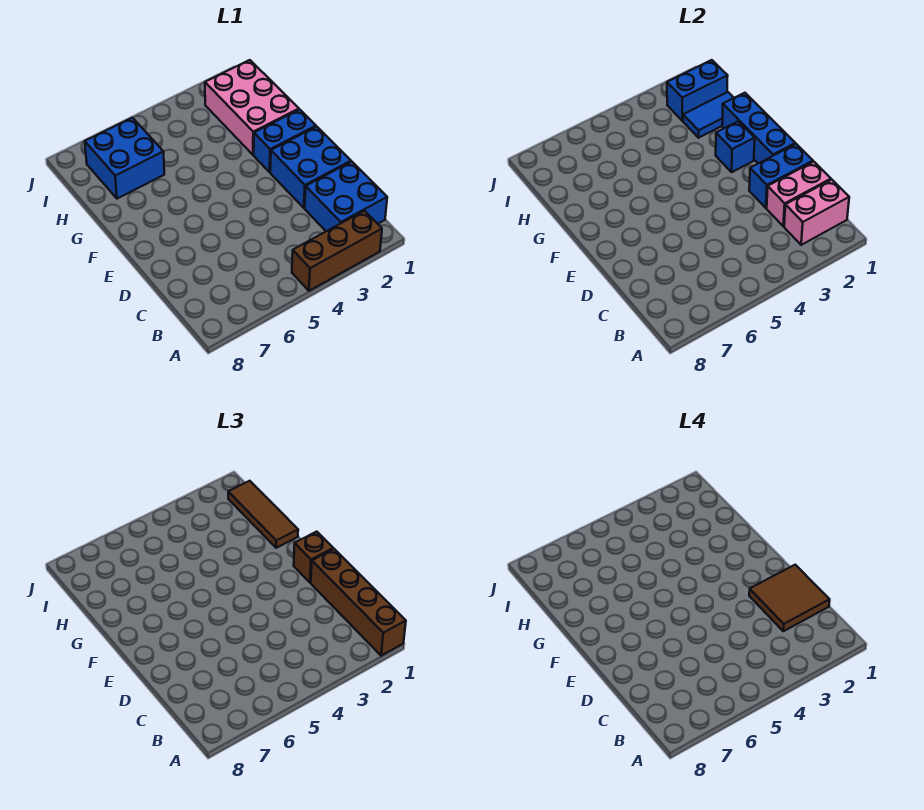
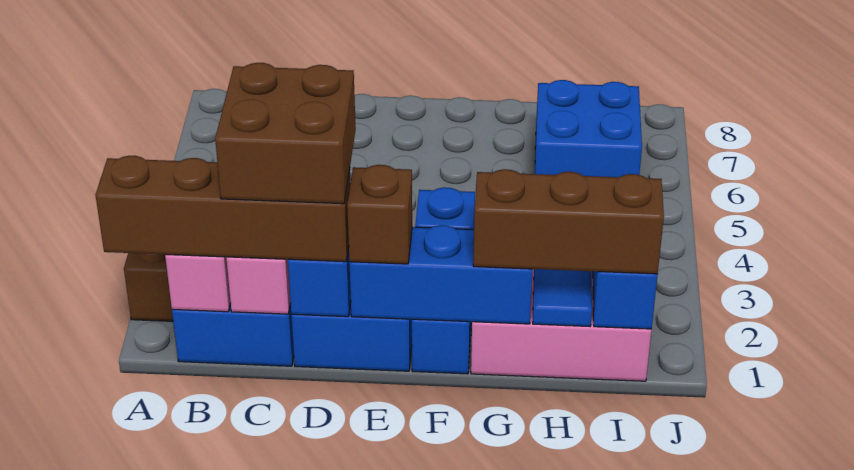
brown 2x2 tile [749,565,830,631] -> brown 2x2 brick [215,63,356,204]
brown 1x3 tile [228,481,298,548] -> brown 1x3 brick [473,169,664,274]

